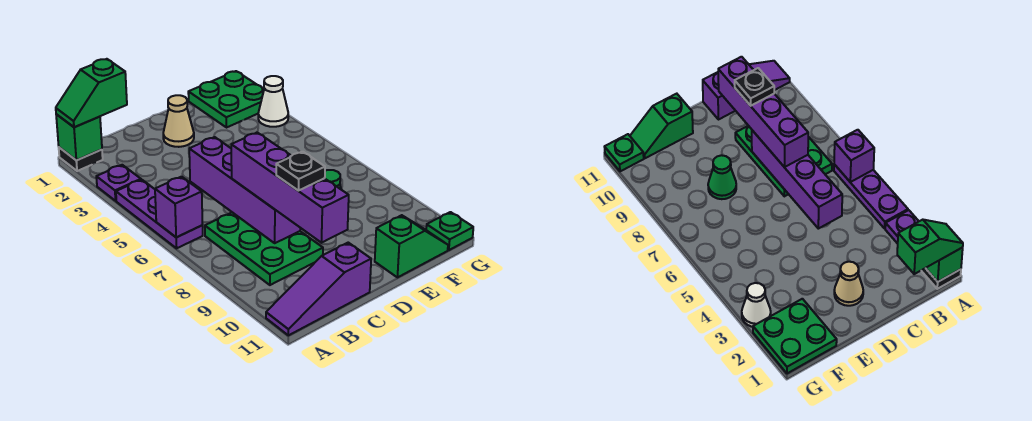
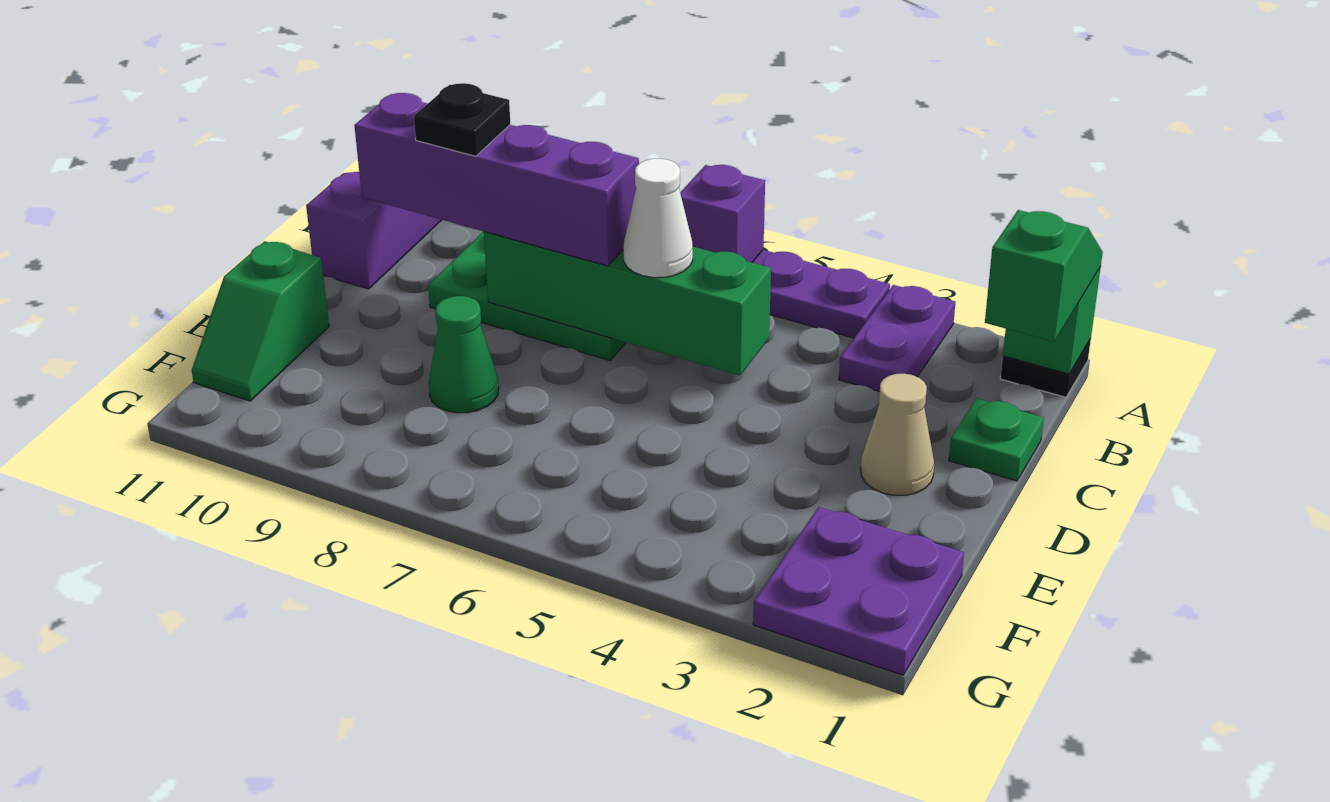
purple 1x1 plate [96,165,141,201] -> purple 1x2 plate [839,285,955,392]
purple 1x4 brick [189,137,300,243] -> green 1x4 brick [484,232,771,375]
green 2x2 plate [188,71,264,128] -> purple 2x2 plate [753,507,964,675]
white 1x1 cone [258,76,288,127] -> white 1x1 cone moved to [623,159,693,278]
green 1x1 plate [426,212,473,250] -> green 1x1 plate moved to [949,398,1044,481]

